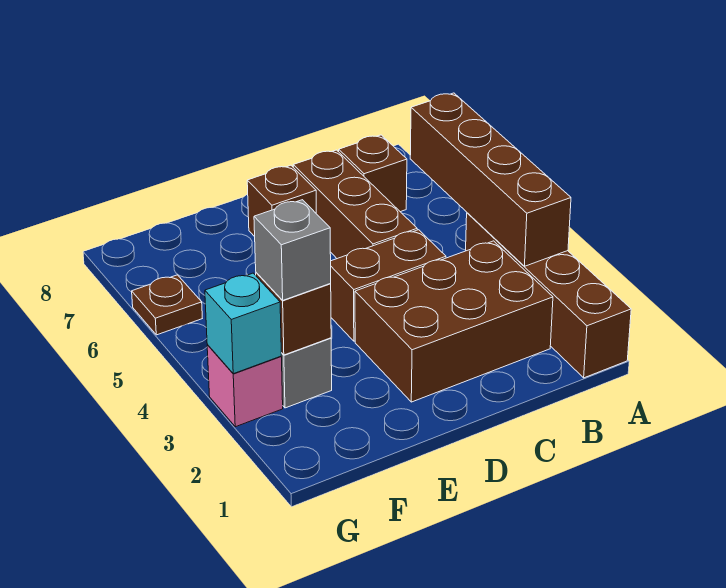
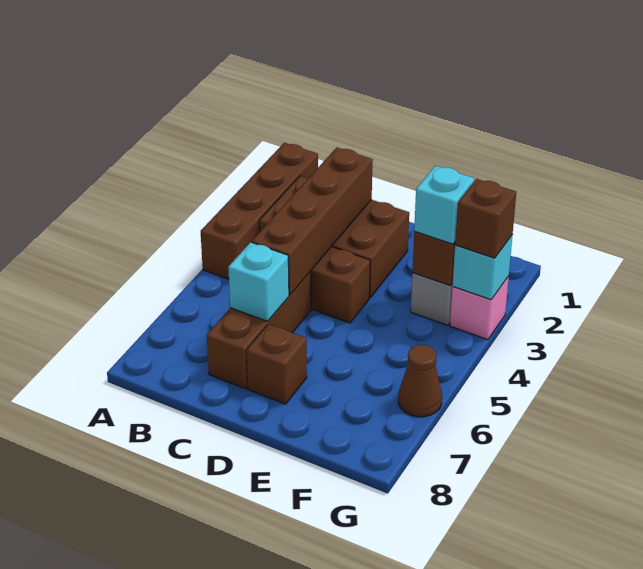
brown 1x4 brick [410,93,571,266] -> brown 1x4 brick moved to [252,148,373,295]
brown 1x1 brick [339,135,407,212] -> brown 1x1 brick moved to [455,179,516,258]
none -> cyan 1x1 brick [228,242,289,321]
grey 1x1 brick [254,200,331,300] -> cyan 1x1 brick [414,166,474,244]
brown 1x1 plate [132,275,202,335] -> brown 1x1 cone [398,345,442,417]

